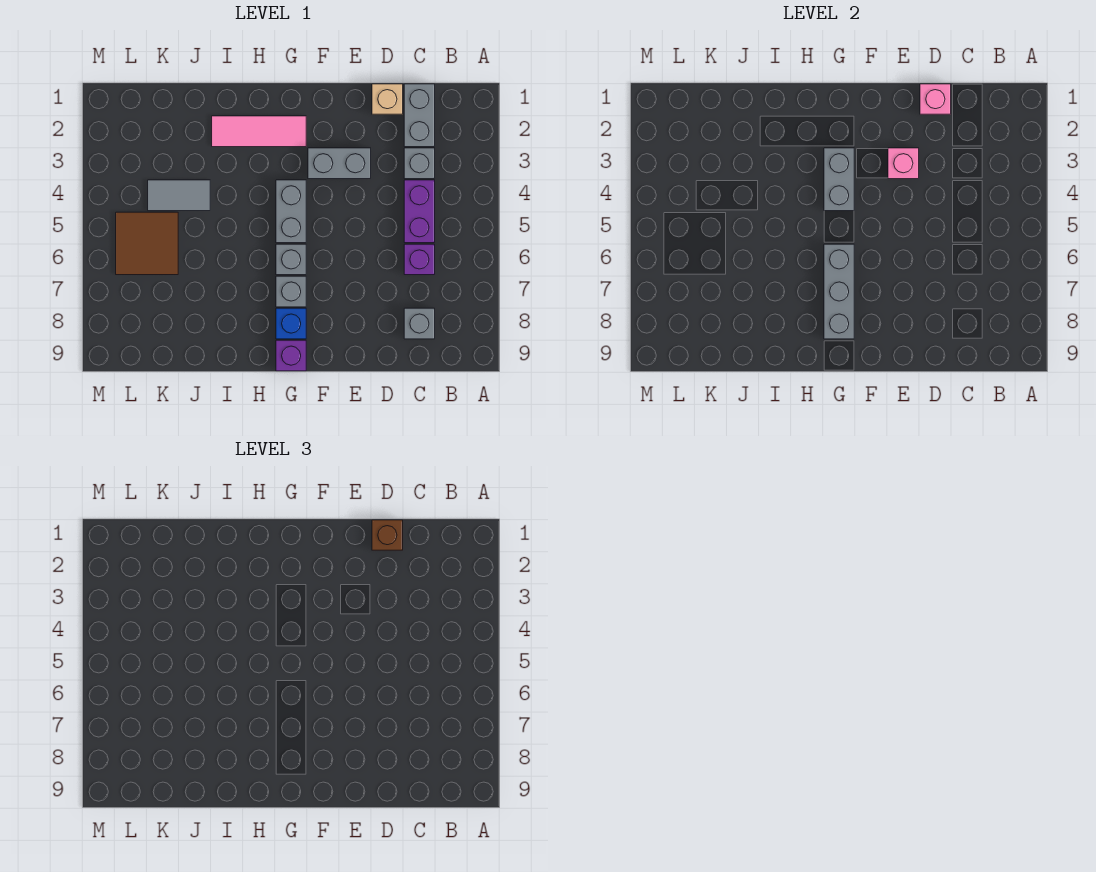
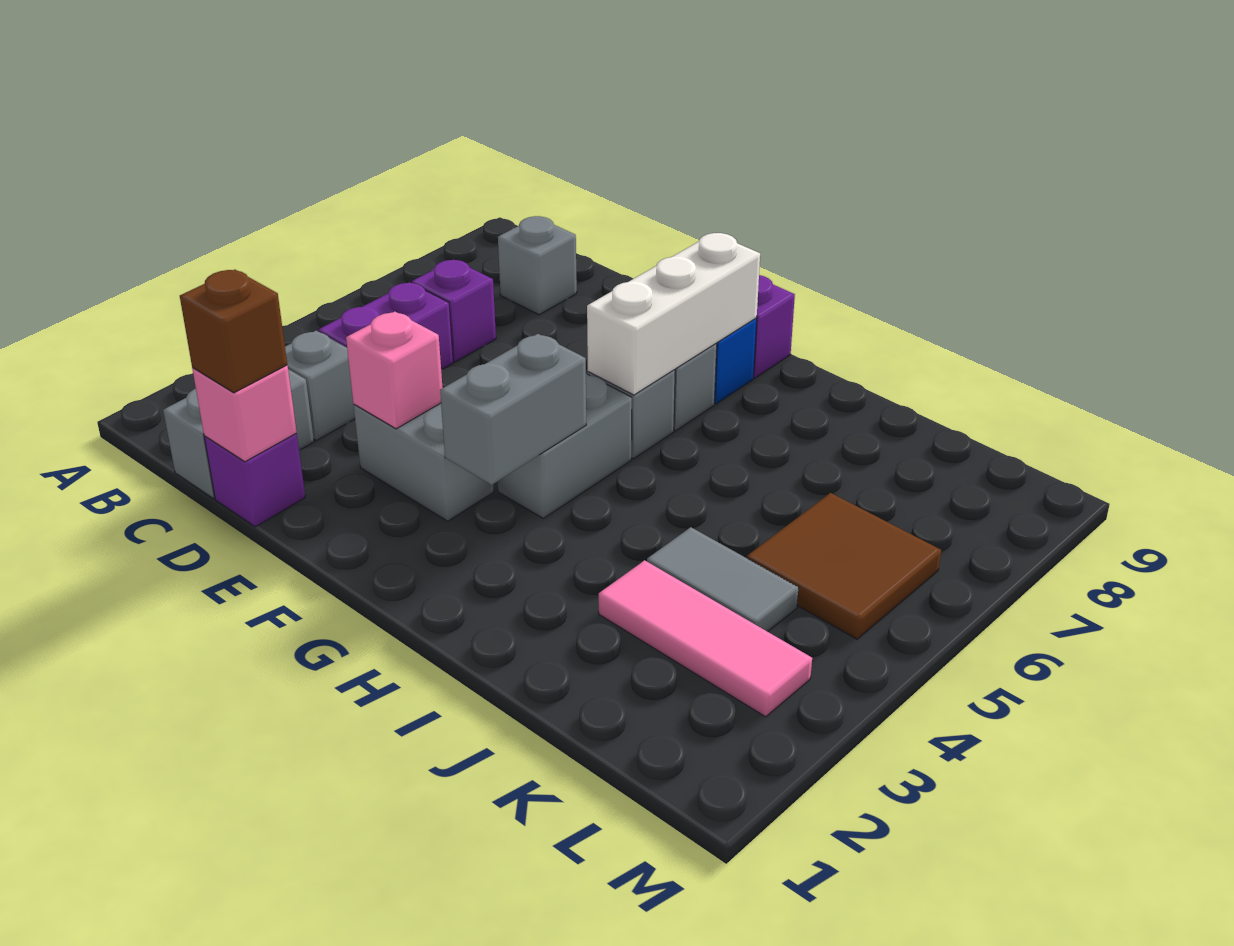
tan 1x1 brick [372,84,403,114] -> purple 1x1 brick [204,434,305,527]
pink 1x3 tile [212,116,306,147] -> pink 1x3 tile moved to [599,560,812,717]
grey 1x3 brick [824,244,854,339] -> white 1x3 brick [587,233,760,395]

